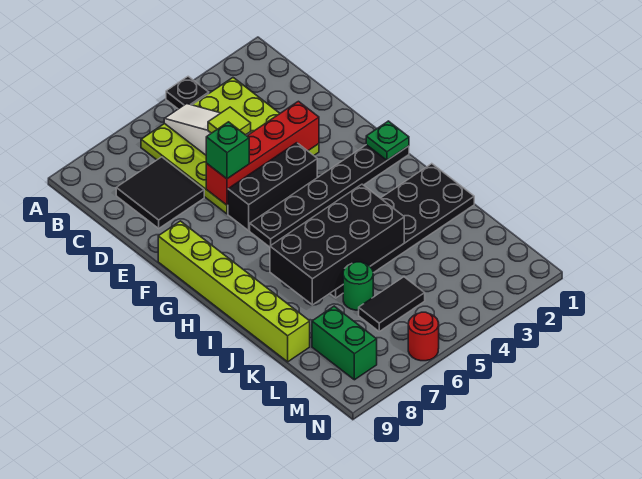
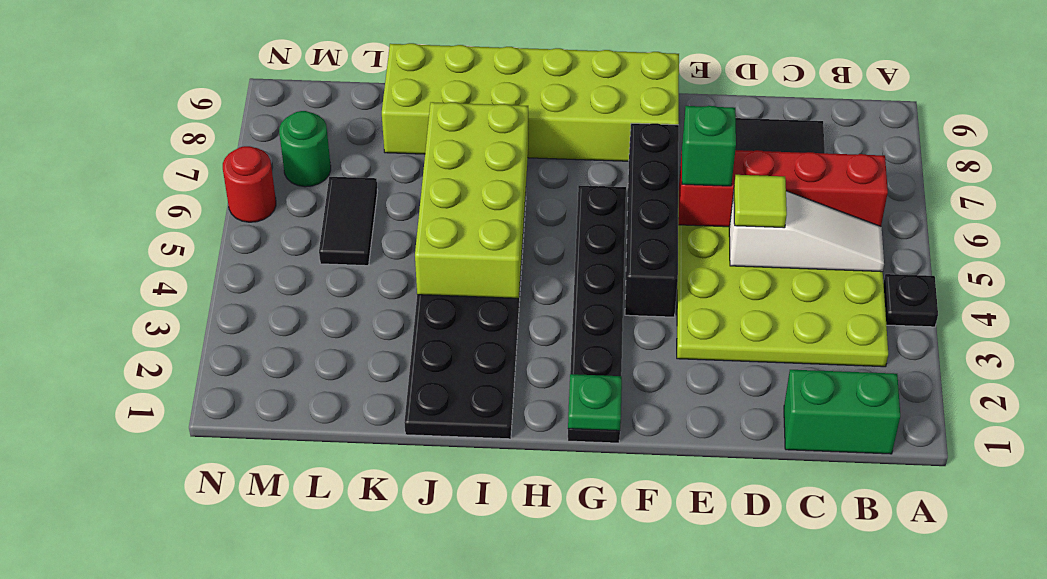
red 1x4 brick [206,101,319,205] -> red 1x4 brick turned to [678,150,888,227]
black 1x3 brick [228,143,317,231] -> black 1x4 brick [625,123,679,317]
lime 1x6 brick [158,221,310,362] -> lime 2x6 brick [382,43,679,161]
black 2x4 brick [270,184,404,305] -> lime 2x4 brick [415,102,528,298]
green 1x1 round brick [343,262,373,310] -> green 1x1 round brick moved to [279,111,331,187]
green 1x2 brick [312,306,377,380] -> green 1x2 brick moved to [784,370,900,454]

